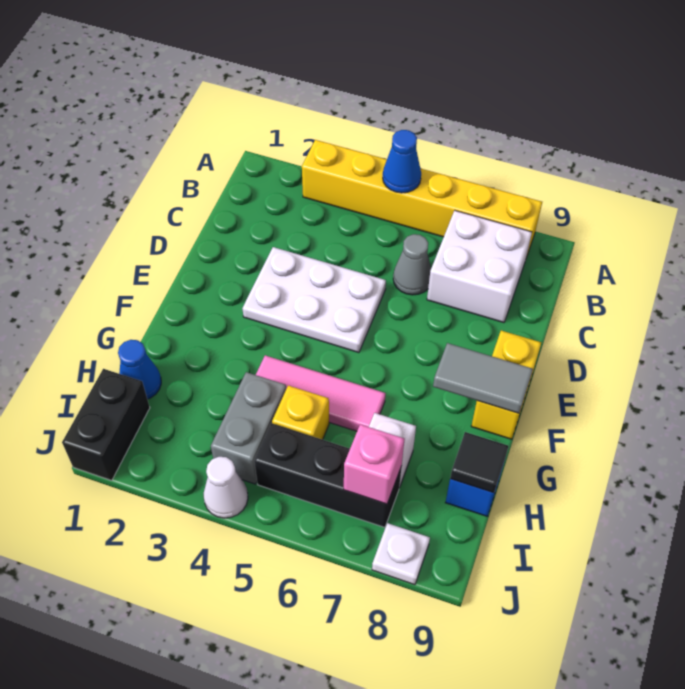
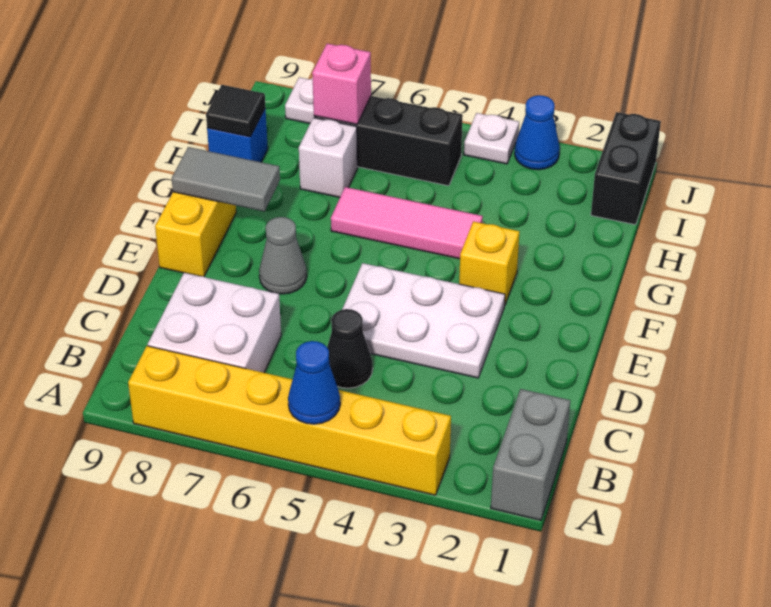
none -> black 1x1 cone [327,309,373,388]
grey 1x1 cone [393,234,431,295] -> grey 1x1 cone moved to [259,217,307,294]
blue 1x1 cone [118,340,161,399] -> blue 1x1 cone moved to [514,95,560,170]
grey 1x2 brick [211,372,286,484] -> grey 1x2 brick moved to [491,389,570,520]
yellow 1x1 brick [272,385,329,440] -> yellow 1x1 brick moved to [459,221,519,306]
white 1x1 cone [204,457,248,518] -> white 1x1 plate [464,113,519,164]

